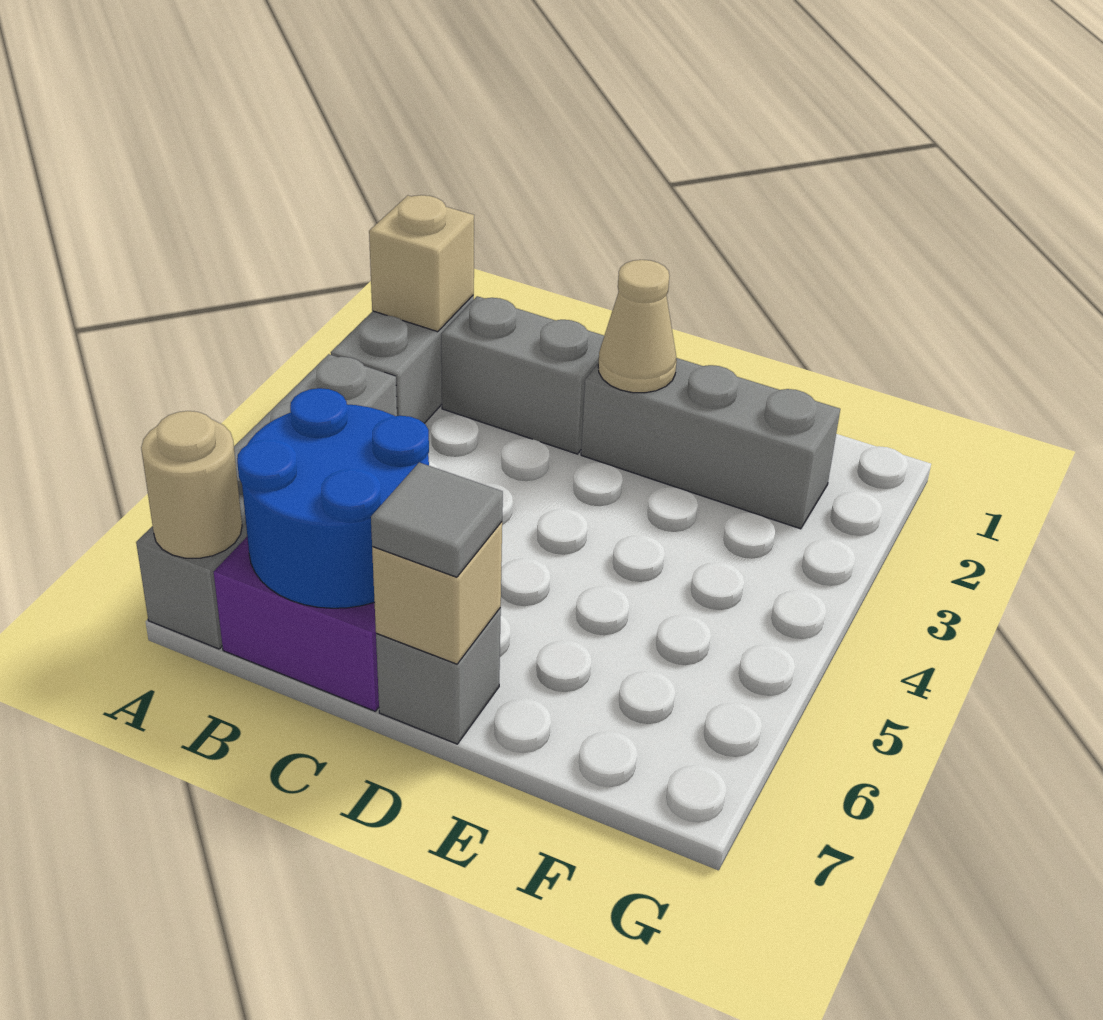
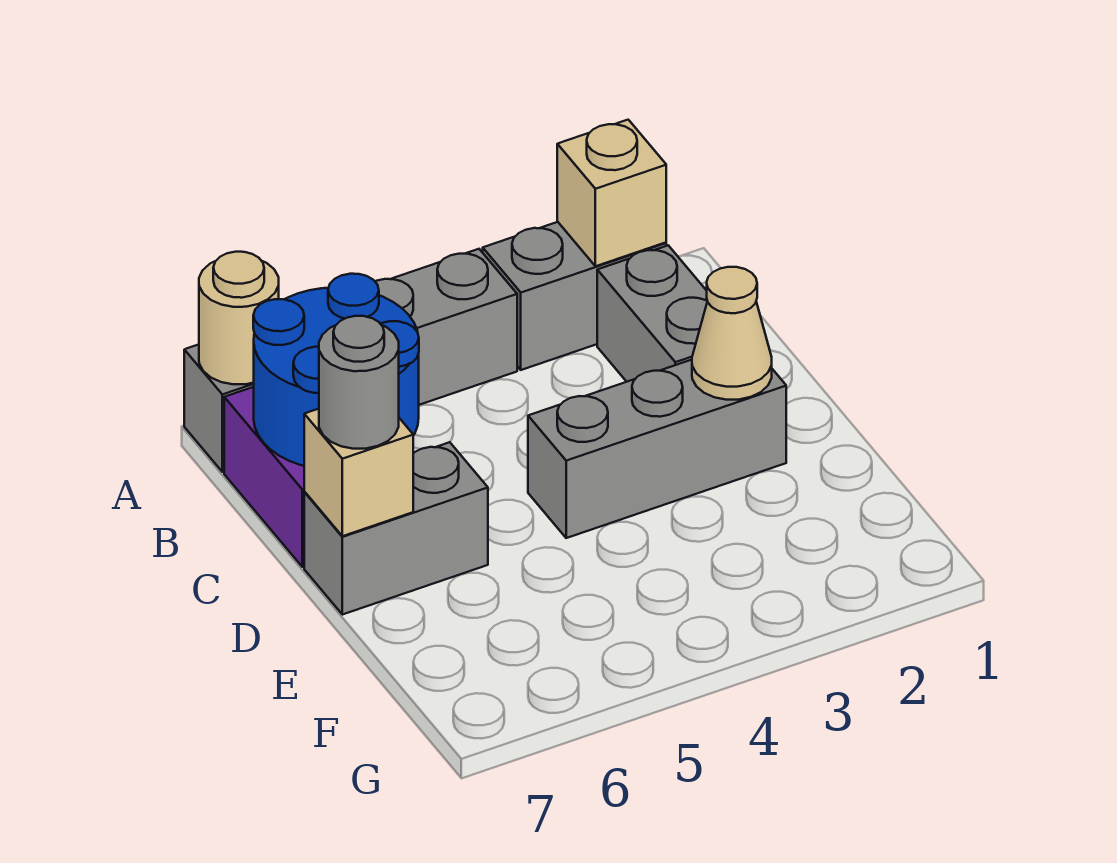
grey 1x3 brick [581,358,840,529] -> grey 1x3 brick turned to [528,360,786,538]
grey 1x1 brick [376,608,501,744] -> grey 1x2 brick [304,442,488,615]
grey 1x1 tile [371,462,503,577] -> grey 1x1 round brick [319,316,399,449]

